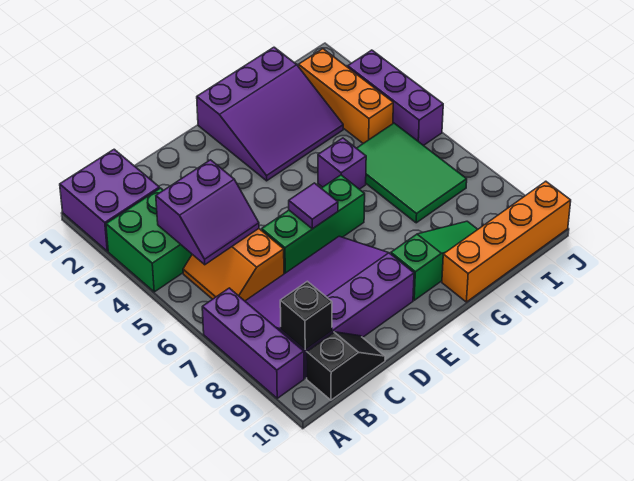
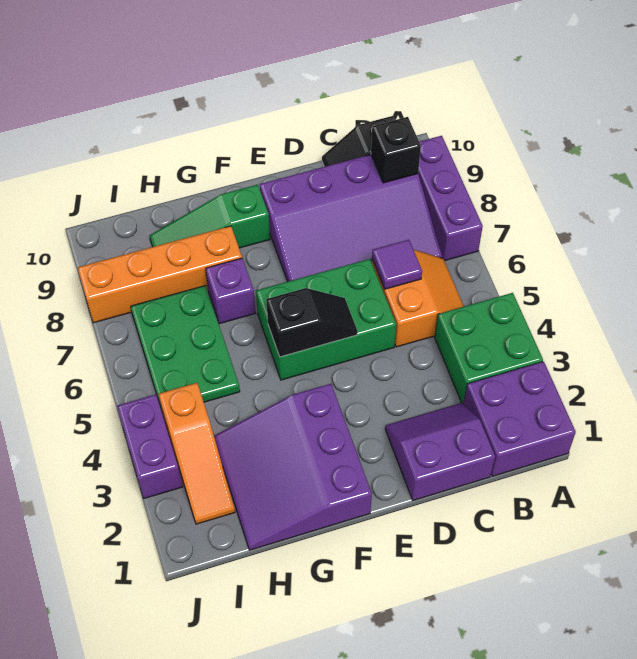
purple 2x2 slope [156,160,259,265] -> purple 2x2 slope moved to [385,403,495,500]
green 1x3 brick [262,175,365,274] -> green 2x3 brick [256,259,396,380]
none -> black 1x2 slope [266,288,357,357]
purple 1x1 tile [289,183,338,229] -> purple 1x1 tile moved to [372,240,422,289]
purple 3x3 slope [197,47,343,181] -> purple 3x3 slope turned to [214,384,372,550]
purple 1x1 brick [318,138,366,189] -> purple 1x1 brick moved to [206,258,255,324]
orange 1x4 brick [442,181,571,302] -> orange 1x4 brick moved to [78,226,242,323]
green 2x3 tile [357,123,467,223] -> green 2x3 plate [131,285,240,411]
orange 1x3 brick [299,49,393,143] -> orange 1x3 slope [159,383,235,524]
purple 1x3 brick [348,50,443,146] -> purple 1x2 brick [117,394,182,498]

